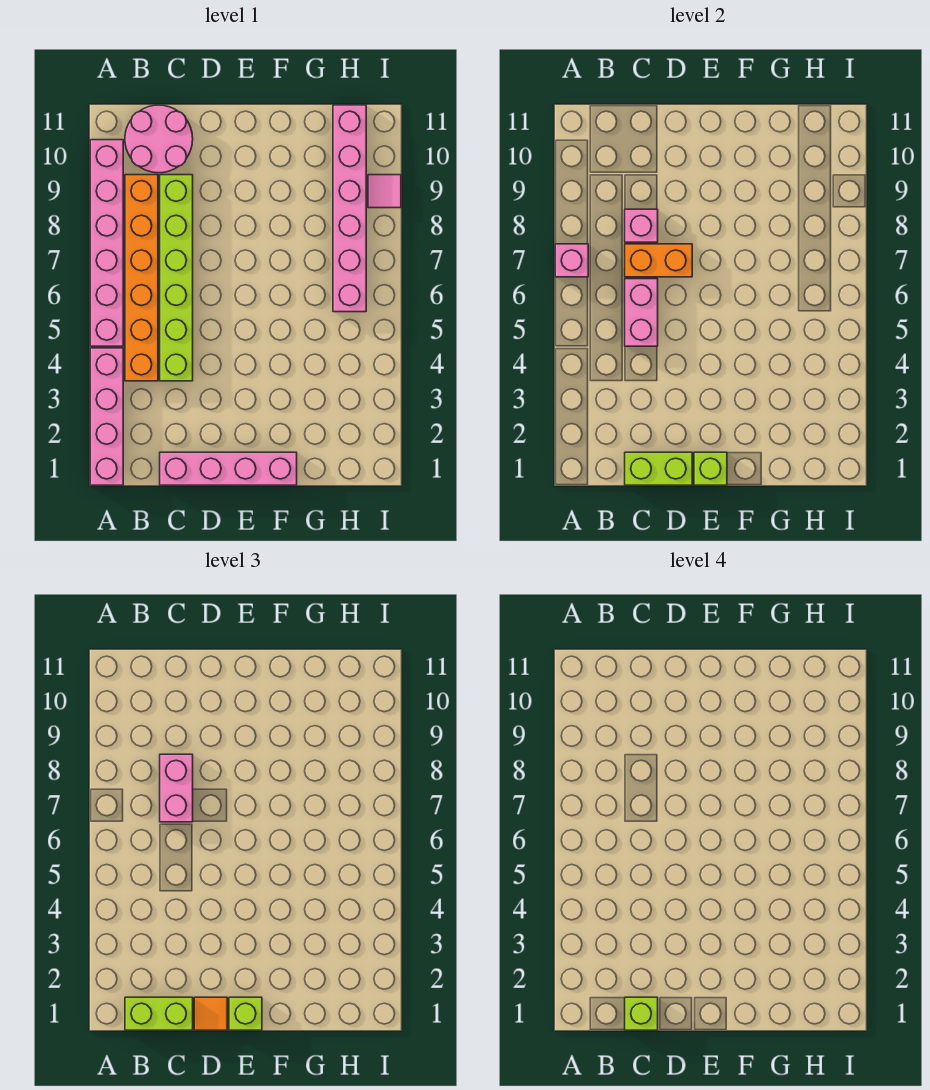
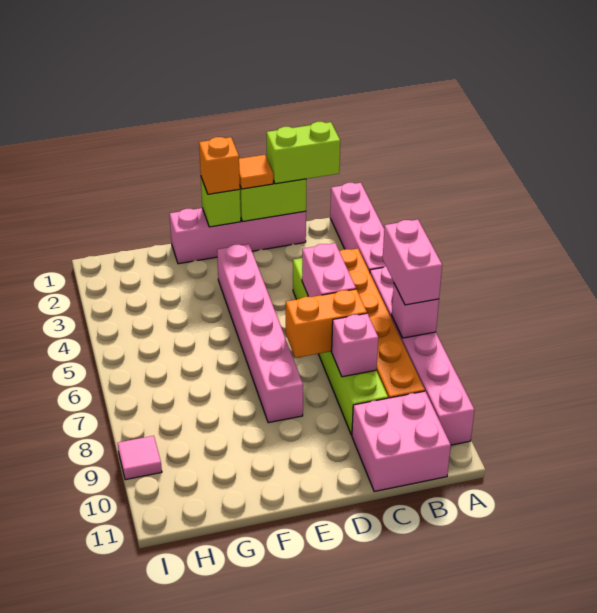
pink 2x2 round brick [125,105,193,173] -> pink 2x2 brick [352,391,451,492]
lime 1x1 brick [625,997,658,1030] -> none
pink 1x2 brick [160,754,193,822] -> pink 1x2 brick moved to [383,220,442,305]
lime 1x1 brick [229,997,262,1030] -> orange 1x1 brick [199,137,240,194]
pink 1x6 brick [333,105,366,312] -> pink 1x6 brick moved to [217,244,303,423]

